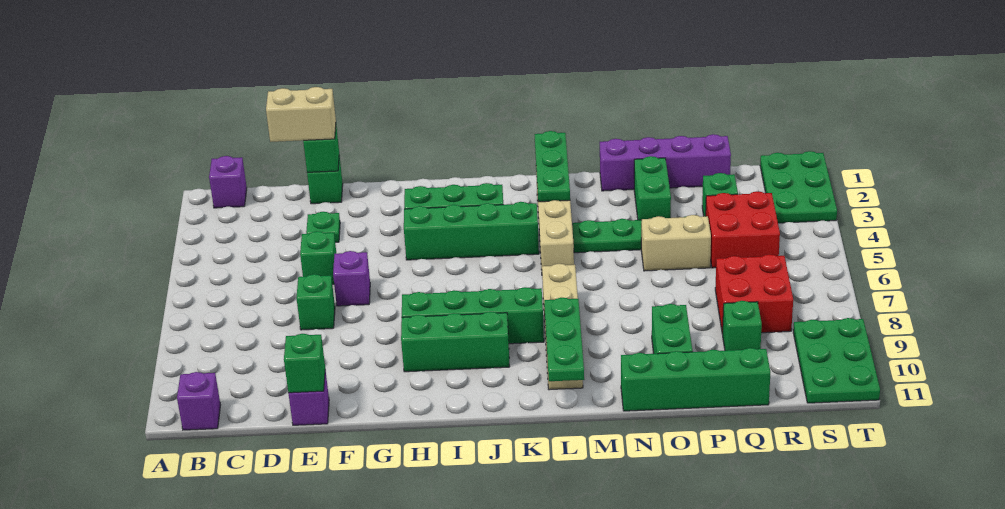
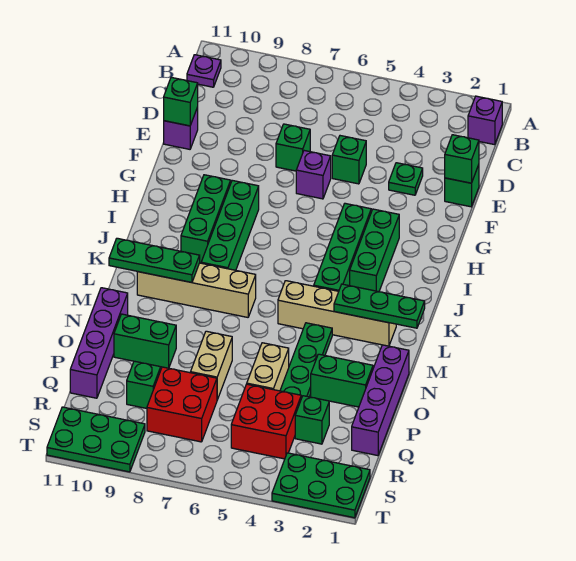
purple 1x1 brick [177,372,220,430] -> purple 1x1 plate [187,55,221,87]
tan 1x2 brick [266,87,336,142] -> tan 1x2 brick moved to [191,331,232,400]
green 1x4 brick [621,348,770,411] -> purple 1x4 brick [70,288,128,398]

